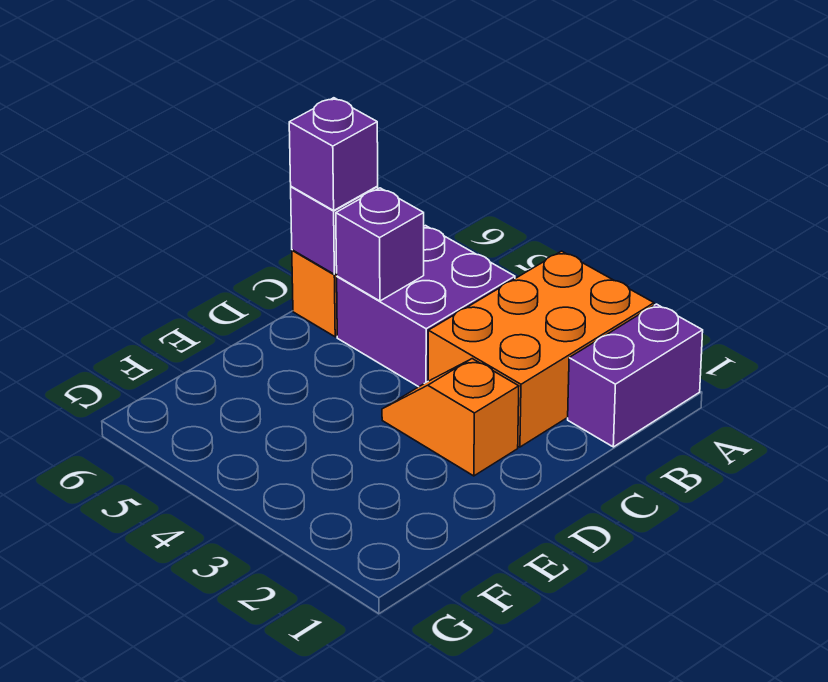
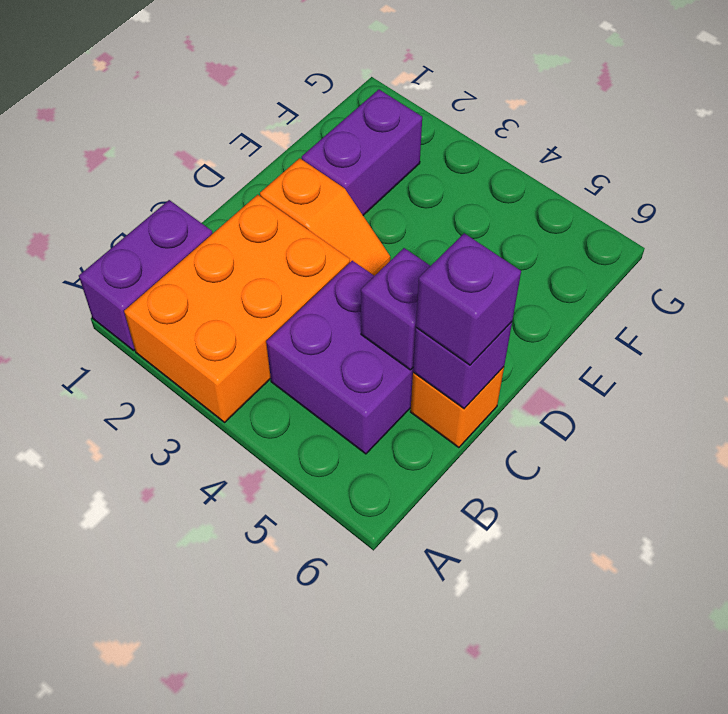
none -> purple 1x2 brick [302,90,422,215]

